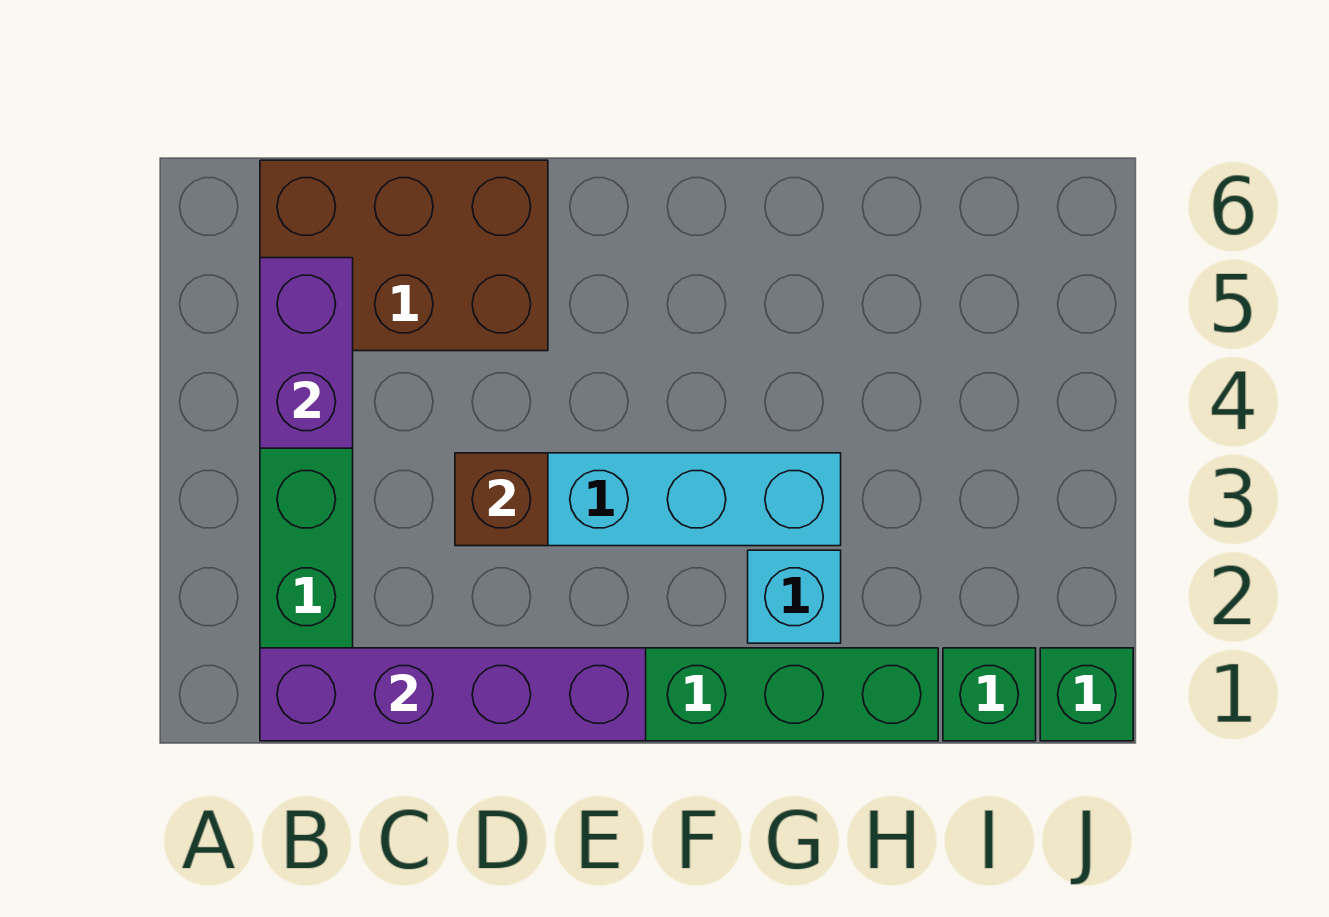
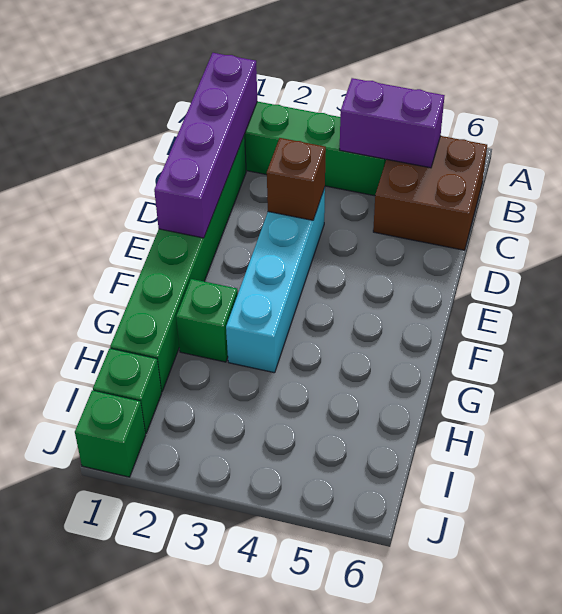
brown 2x3 brick [260,160,548,351] -> brown 2x2 brick [373,136,487,250]
cyan 1x1 brick [748,550,841,643] -> green 1x1 brick [176,279,238,362]

